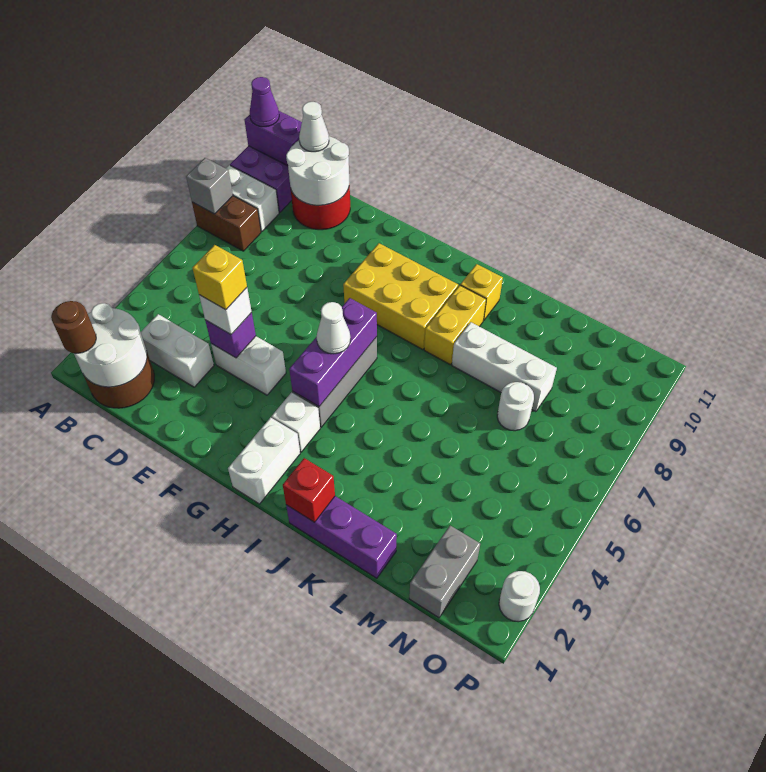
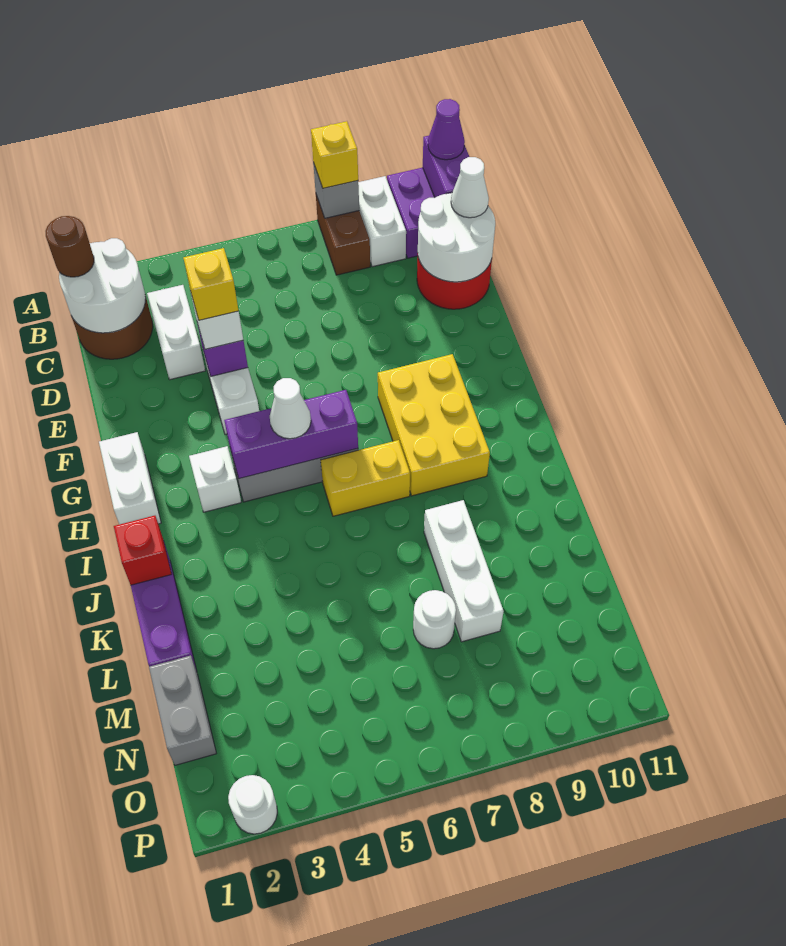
white 1x2 brick [228,418,300,504] -> white 1x2 brick turned to [99,432,161,524]
yellow 1x2 brick [424,286,486,364] -> yellow 1x2 brick moved to [321,440,410,516]
yellow 1x1 brick [460,264,503,320] -> yellow 1x1 brick moved to [311,121,358,188]
grey 1x2 brick [409,526,480,618] -> grey 1x2 brick turned to [149,655,216,765]

